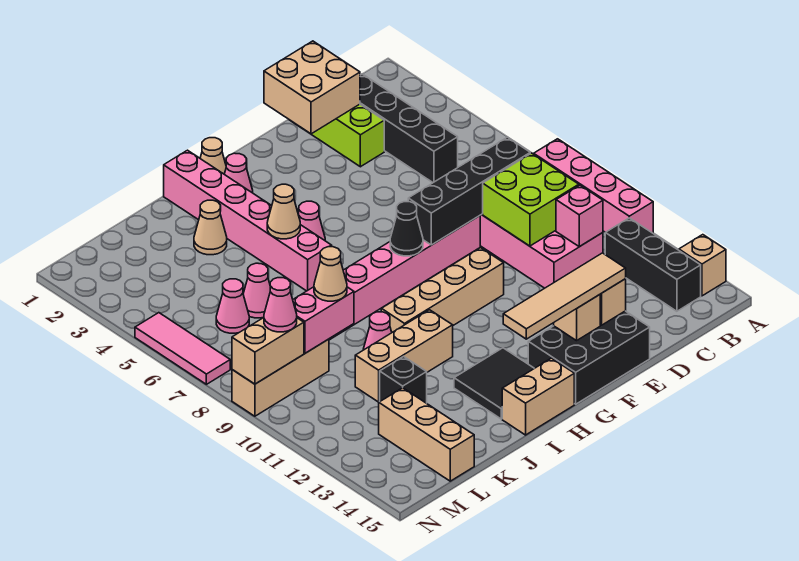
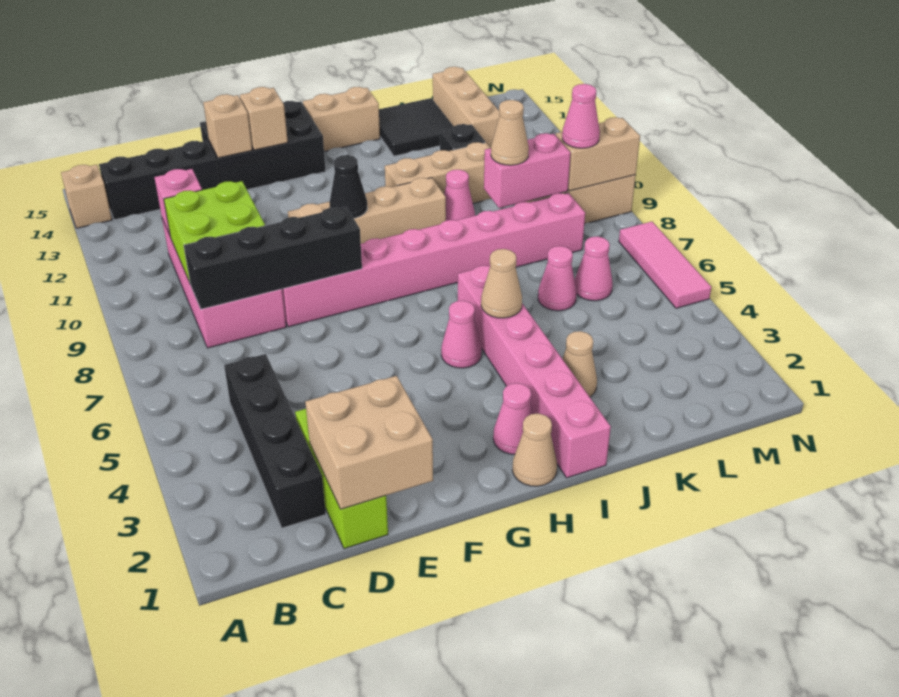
pink 1x4 brick [534,139,653,233] -> none
black 1x3 brick [605,218,701,311] -> black 1x3 brick turned to [99,141,220,220]
tan 1x4 tile [503,253,626,339] -> none
black 1x1 cone [390,202,423,256] -> black 1x1 cone moved to [329,155,367,218]
black 2x2 tile [454,348,534,419] -> black 2x2 tile moved to [379,98,454,156]

